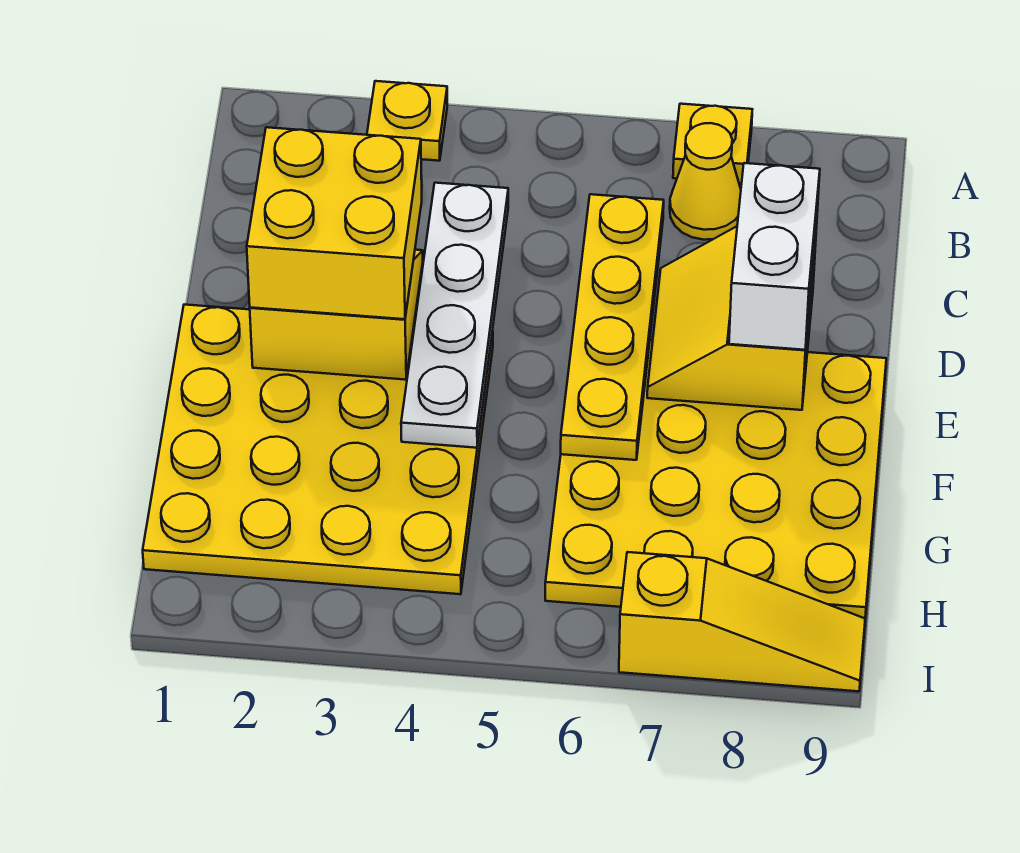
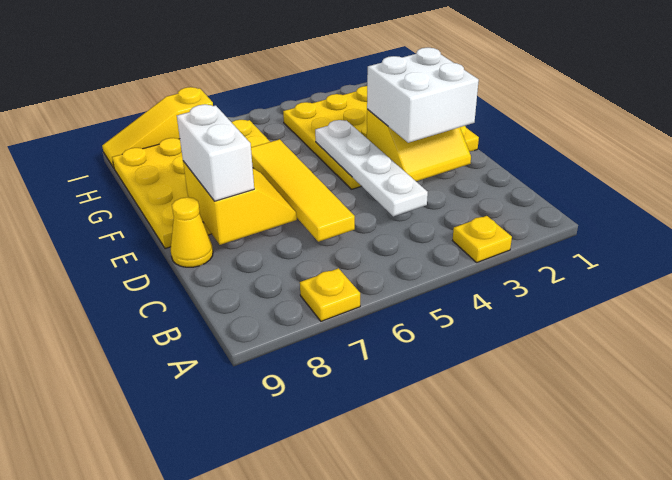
yellow 1x1 cone [670,123,741,240] -> yellow 1x1 cone moved to [171,197,213,267]
yellow 1x4 plate [561,194,664,460] -> yellow 1x4 tile [251,139,355,242]
yellow 2x2 brick [247,127,422,319] -> white 2x2 brick [367,48,479,143]

